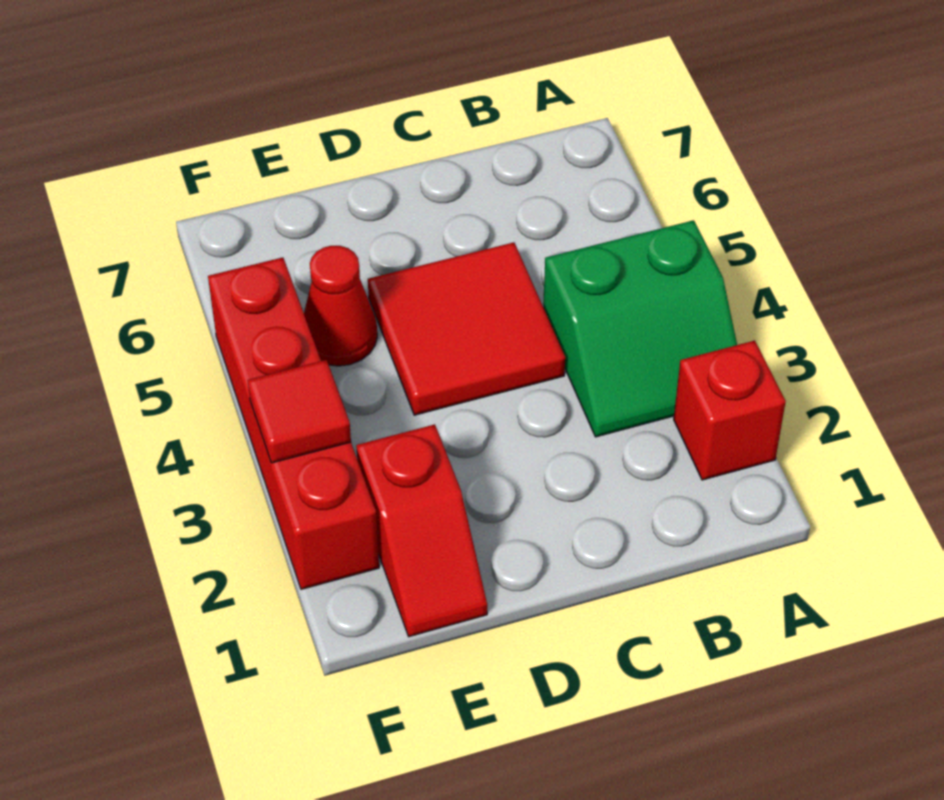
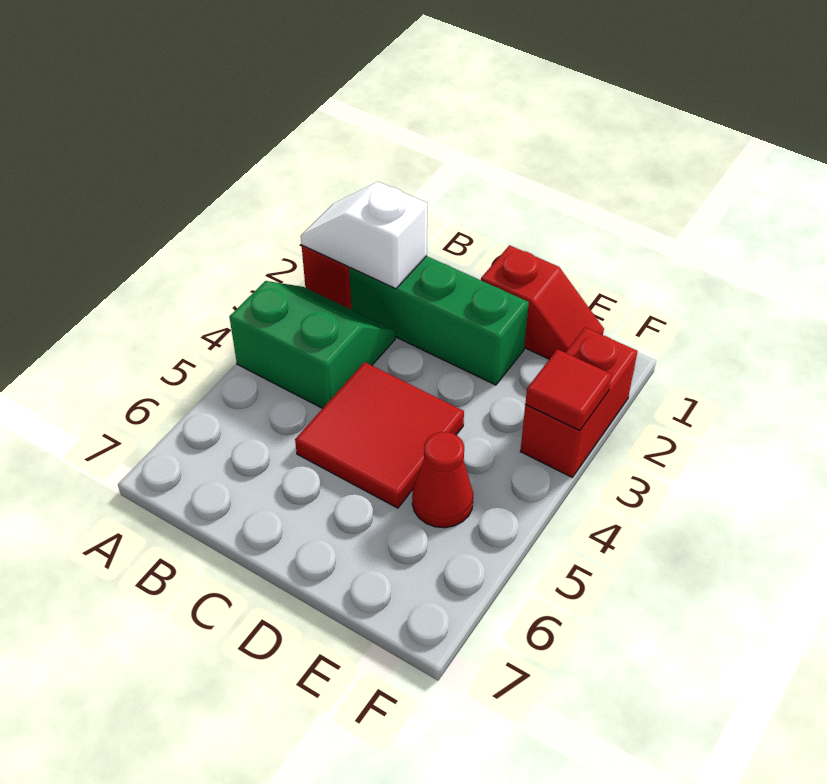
none -> white 1x2 slope [301,182,427,289]
none -> green 1x3 brick [349,256,529,385]
red 1x2 slope [356,424,487,637] -> red 1x2 slope turned to [481,245,604,359]
red 1x4 brick [208,257,379,589] -> red 1x2 brick [520,327,638,477]

